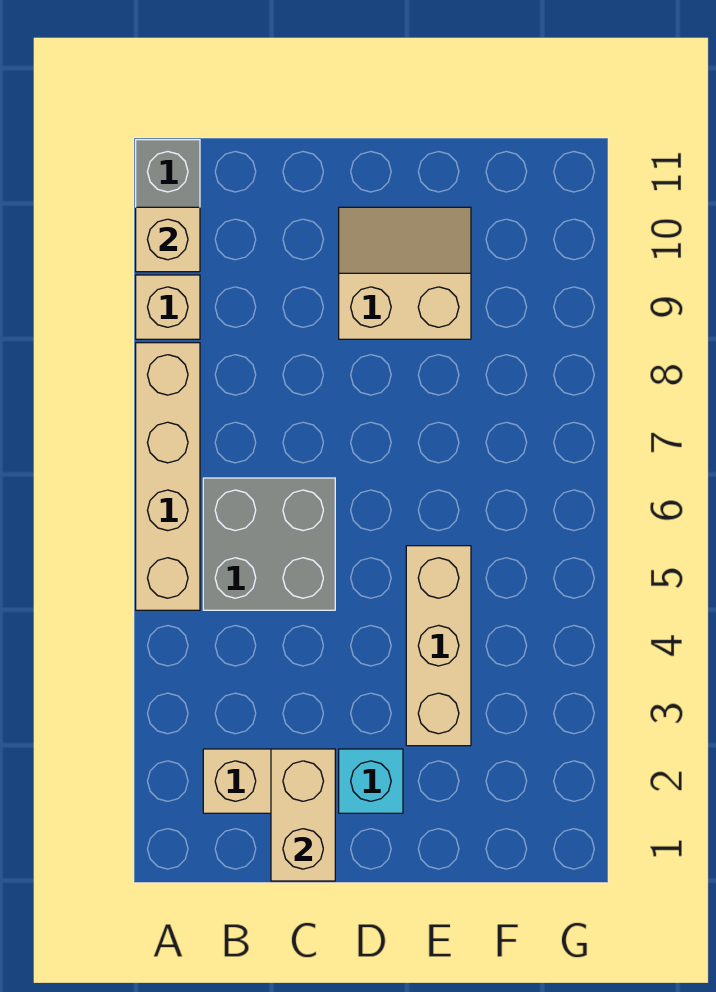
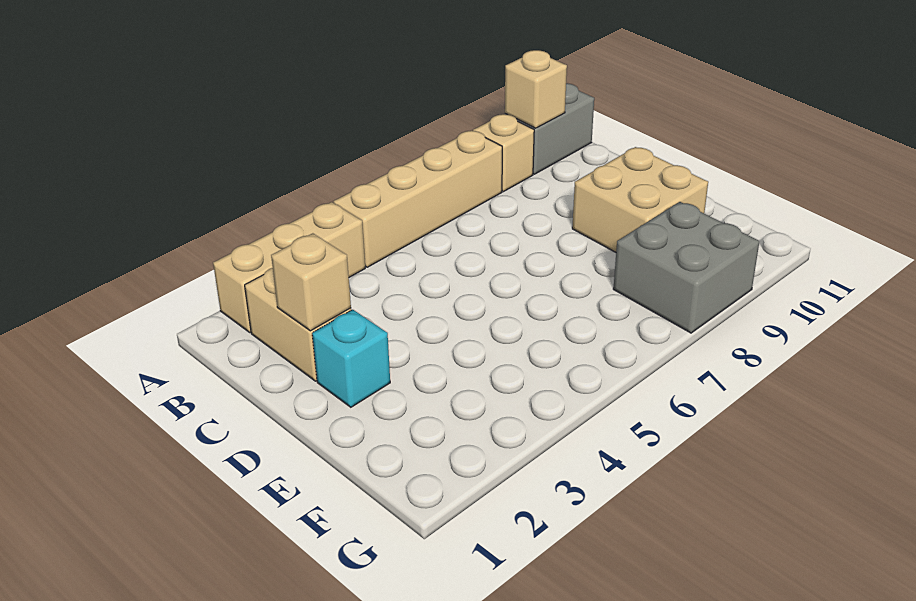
grey 2x2 brick [203,478,335,610] -> grey 2x2 brick moved to [613,202,759,333]
tan 1x2 brick [271,749,335,881] -> tan 1x1 brick [271,233,351,331]
tan 2x2 slope [339,207,471,339] -> tan 2x2 brick [572,147,708,252]
tan 1x3 brick [406,546,471,746] -> tan 1x3 brick moved to [213,202,365,332]

